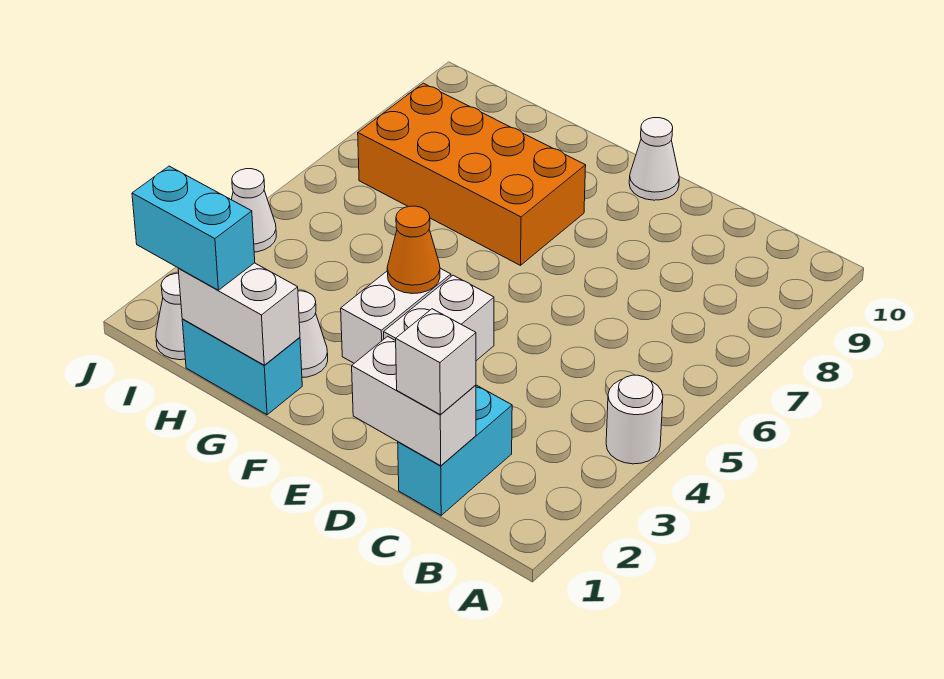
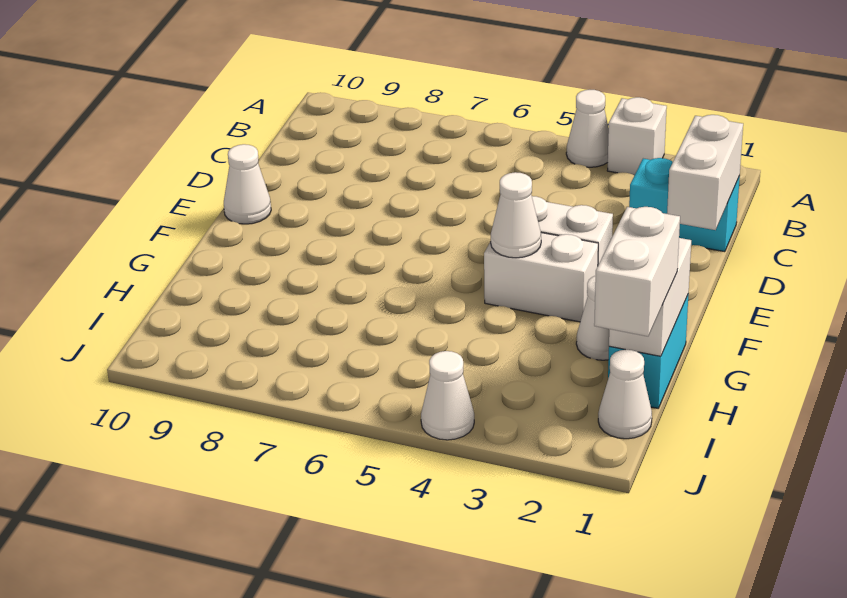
white 1x1 round brick [606,375,663,464] -> white 1x1 cone [566,90,609,167]
white 1x1 brick [396,309,476,414] -> white 1x1 brick moved to [607,97,667,176]
orange 1x1 cone [387,206,440,294] -> white 1x1 cone [491,172,541,258]
orange 2x4 brick [358,83,586,265] -> none
cyan 1x2 brick [132,166,255,290] -> white 1x2 brick [594,207,680,336]

